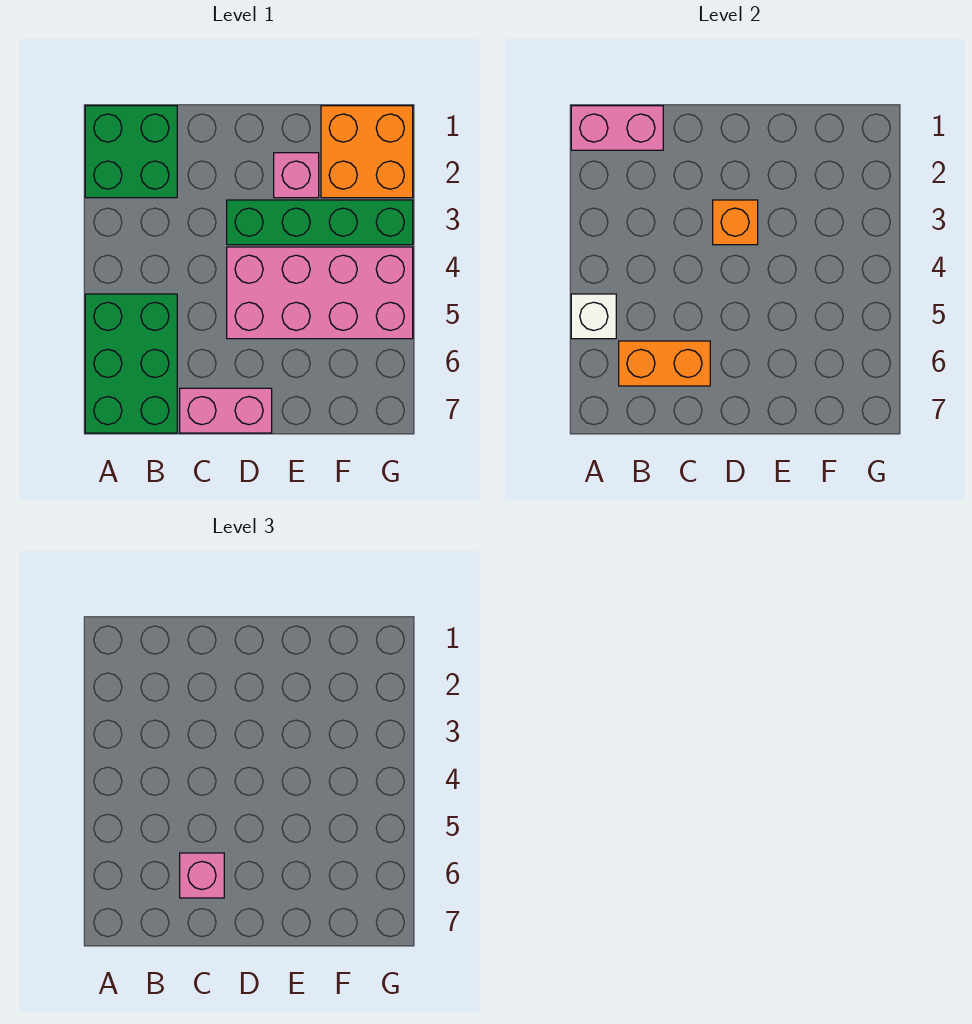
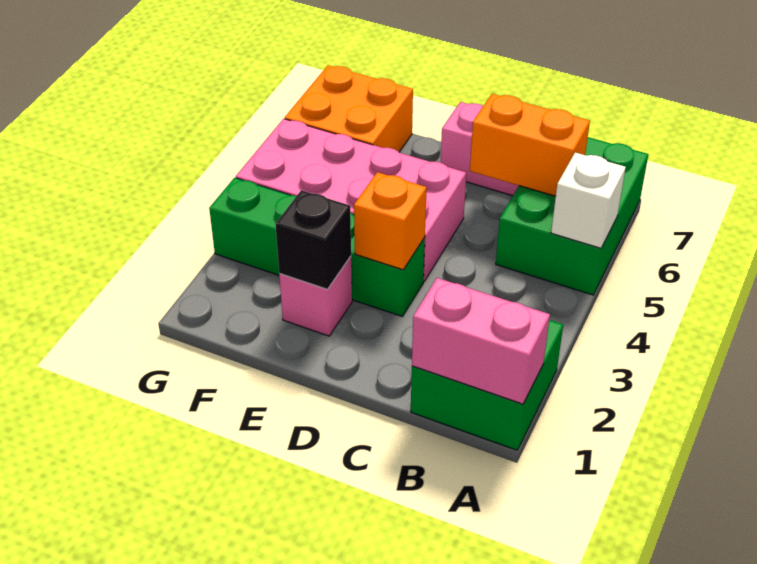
pink 1x1 brick [180,853,224,898] -> none
none -> black 1x1 brick [276,190,351,289]
orange 2x2 brick [321,106,413,198] -> orange 2x2 brick moved to [285,65,413,152]

